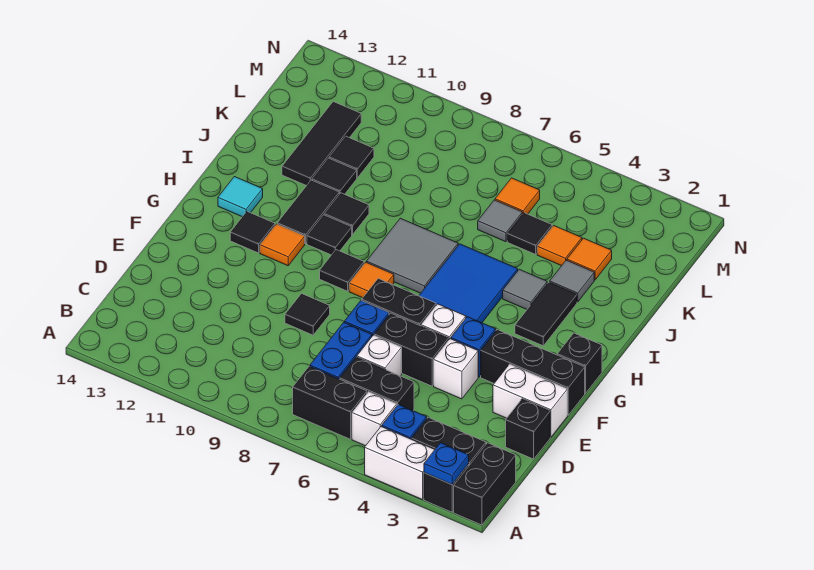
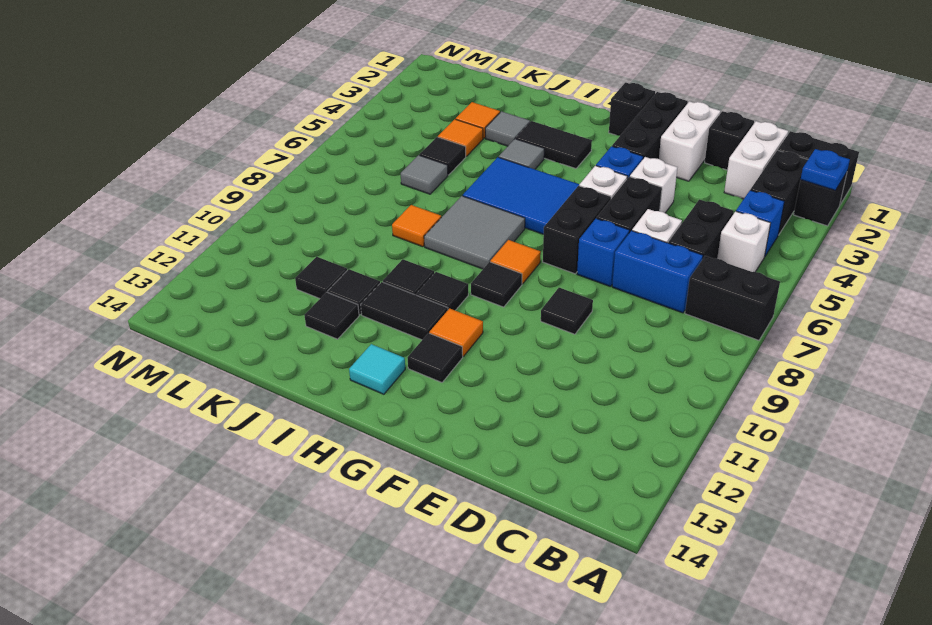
white 1x2 brick [365,426,435,500] -> white 1x2 brick moved to [724,121,788,199]
black 1x2 brick [293,366,367,439] -> black 1x2 brick turned to [685,256,780,340]
black 1x3 tile [282,102,361,186] -> black 1x1 tile [304,292,359,339]
orange 1x1 tile [495,178,540,214] -> orange 1x1 tile moved to [392,205,441,247]

